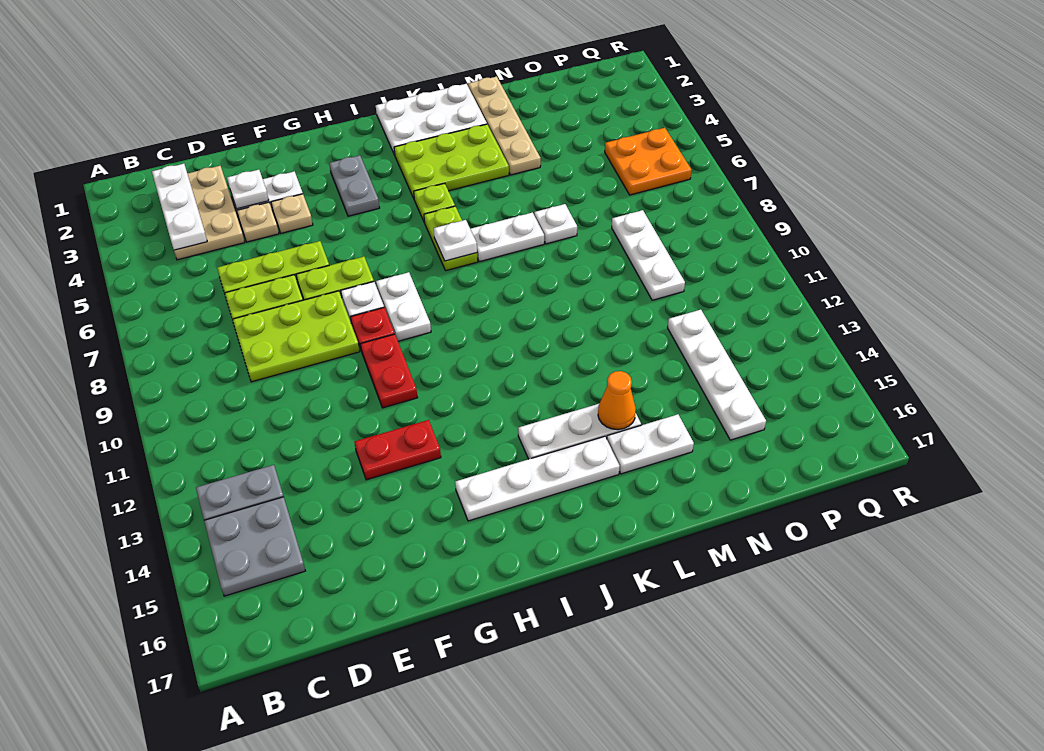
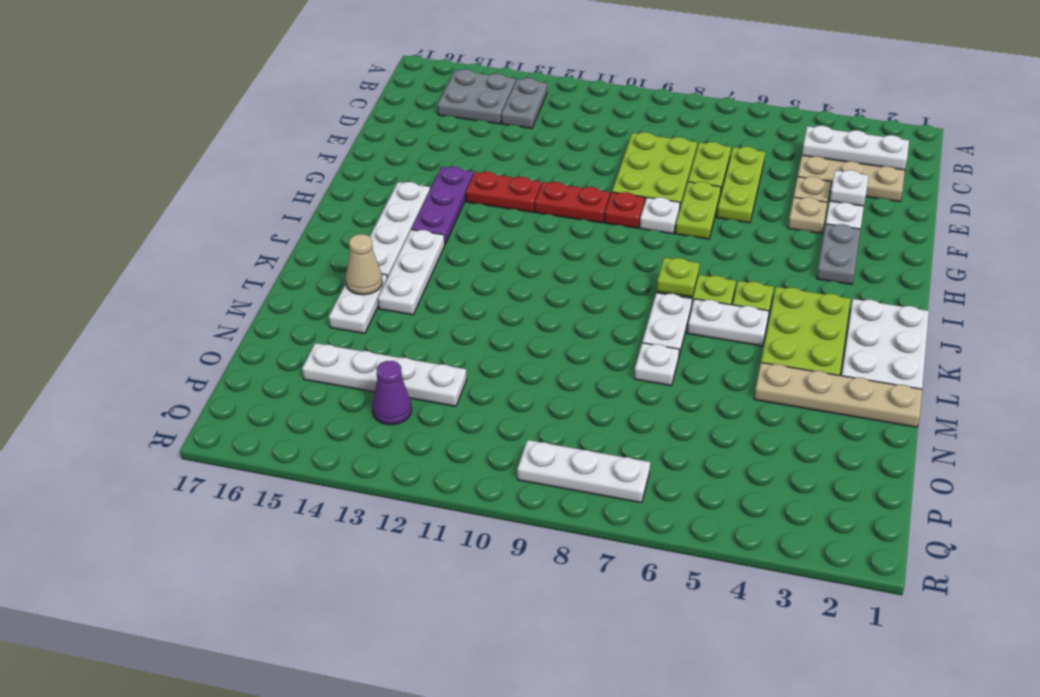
red 1x2 plate [354,420,441,480] -> red 1x2 plate turned to [466,172,541,212]
none -> purple 1x3 plate [411,167,473,244]
grey 1x2 plate [329,155,380,216] -> grey 1x2 plate turned to [816,224,861,284]
white 1x2 plate [376,272,431,341] -> white 1x2 plate moved to [687,299,769,346]
white 1x1 plate [434,220,477,261] -> lime 1x1 plate [657,257,700,297]
orange 1x1 cone [598,371,636,430] -> none
none -> tan 1x1 cone [346,234,382,295]
white 1x3 plate [612,210,685,300] -> white 1x3 plate moved to [517,440,650,503]
orange 2x2 plate [605,128,692,195] -> none
none -> purple 1x1 cone [372,361,412,425]

